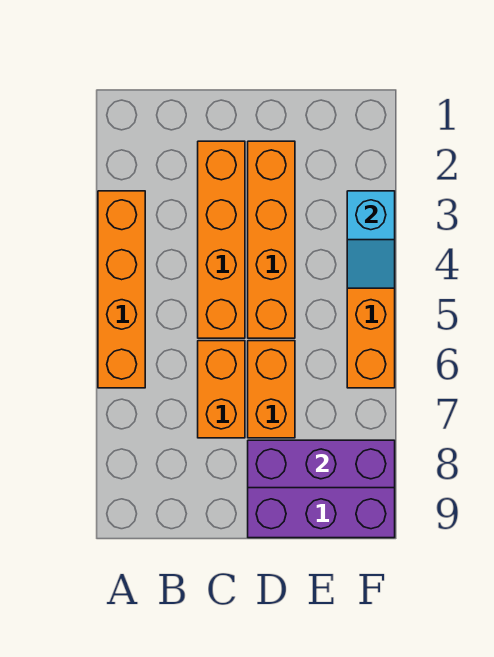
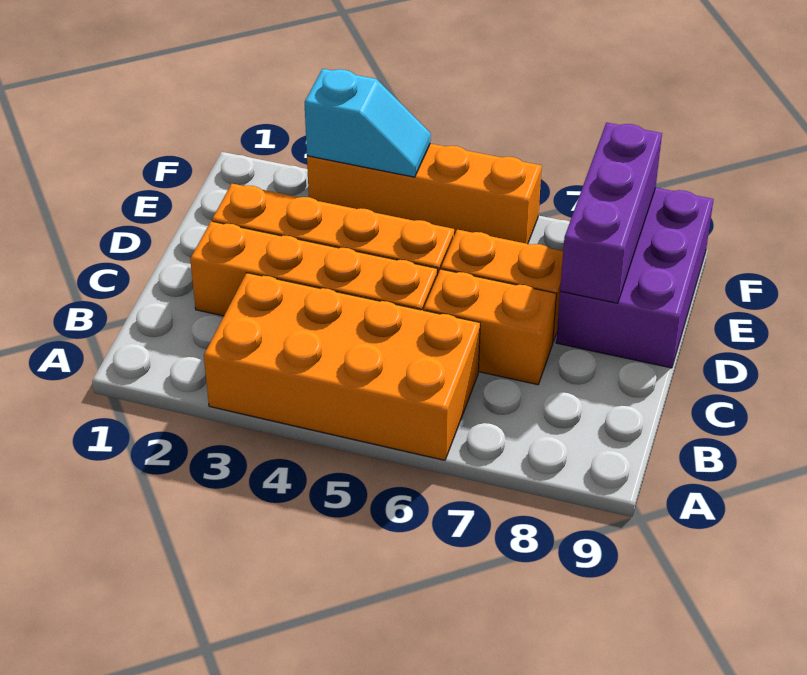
orange 1x4 brick [98,191,145,388] -> orange 2x4 brick [204,273,480,460]

